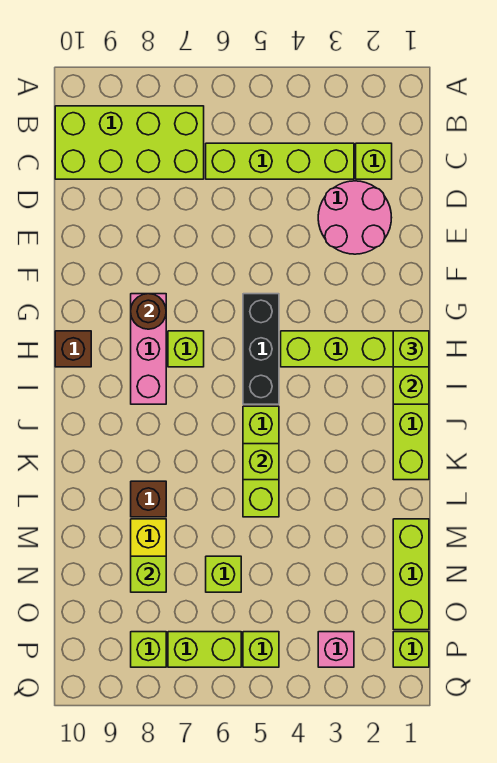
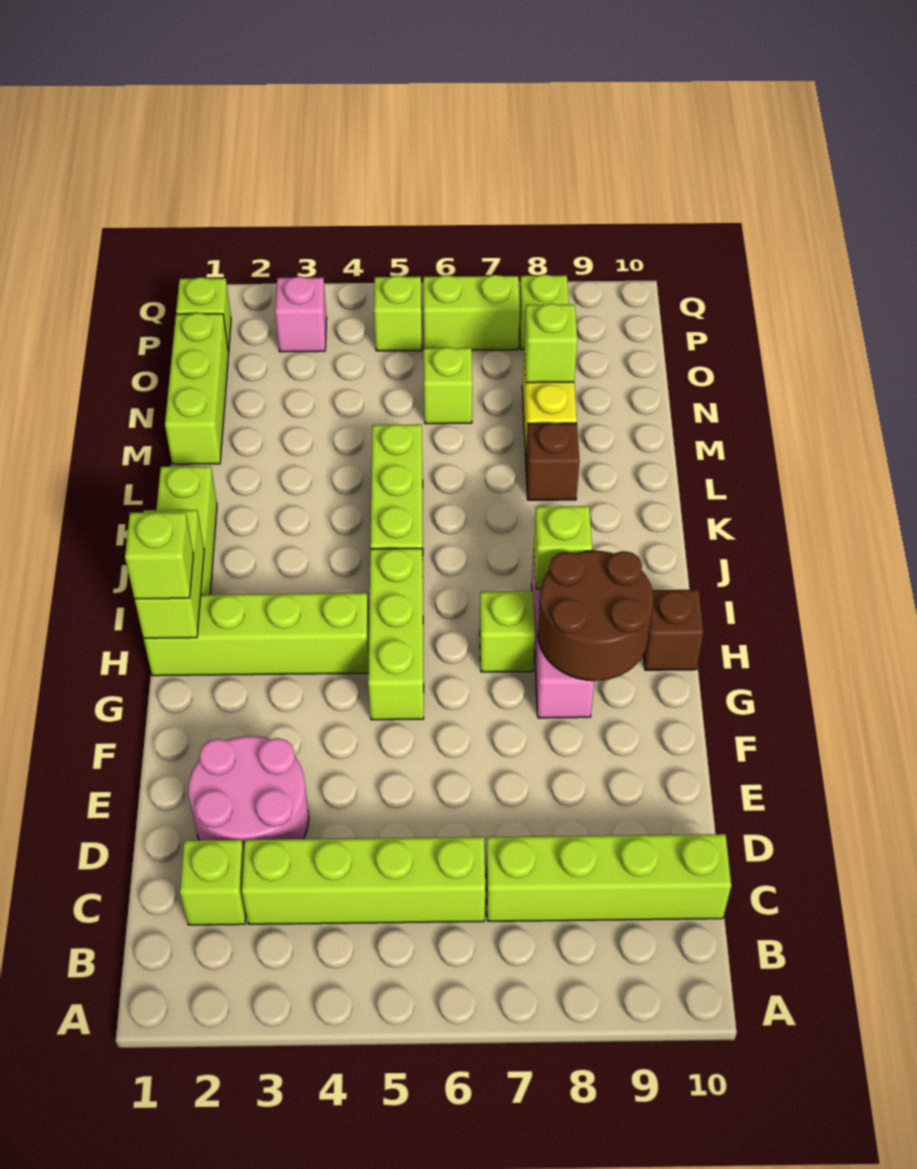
lime 2x4 brick [55,106,204,179] -> lime 1x4 brick [486,834,731,921]
black 1x3 brick [243,294,279,404] -> lime 1x3 brick [368,548,424,720]
brown 1x1 round brick [131,294,166,329] -> brown 2x2 round brick [538,551,653,681]
lime 1x1 brick [243,444,279,480] -> lime 1x1 brick moved to [534,506,592,589]

